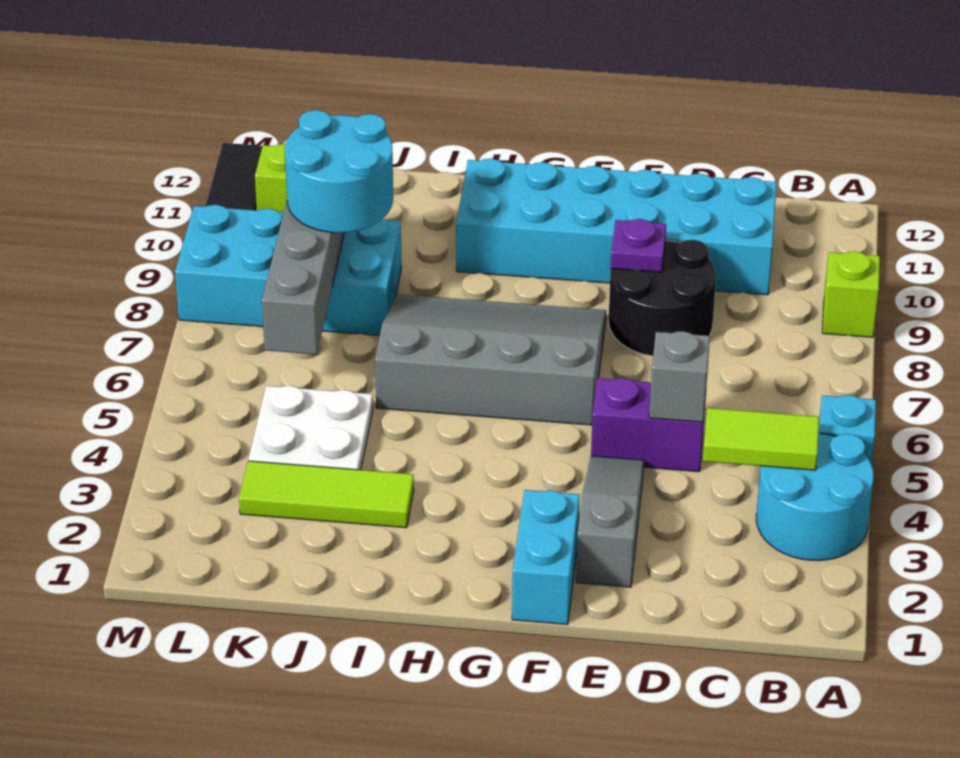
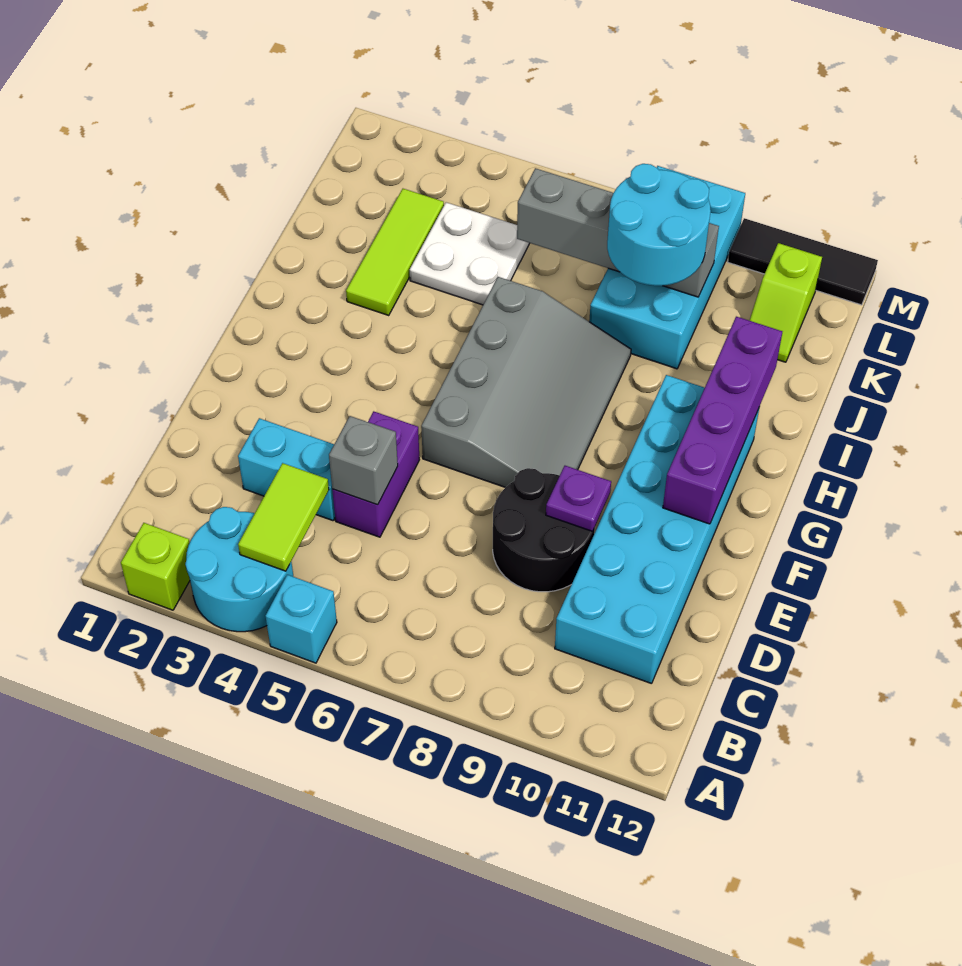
lime 1x1 brick [822,251,880,337] -> lime 1x1 brick moved to [121,523,190,610]
grey 1x3 slope [576,456,644,587] -> none
cyan 1x2 brick [512,490,580,625] -> cyan 1x2 brick moved to [238,418,335,521]
none -> purple 1x4 brick [663,317,782,524]

